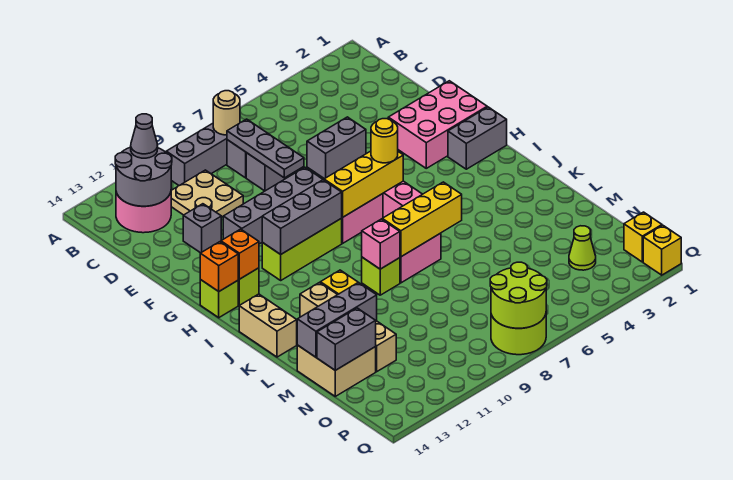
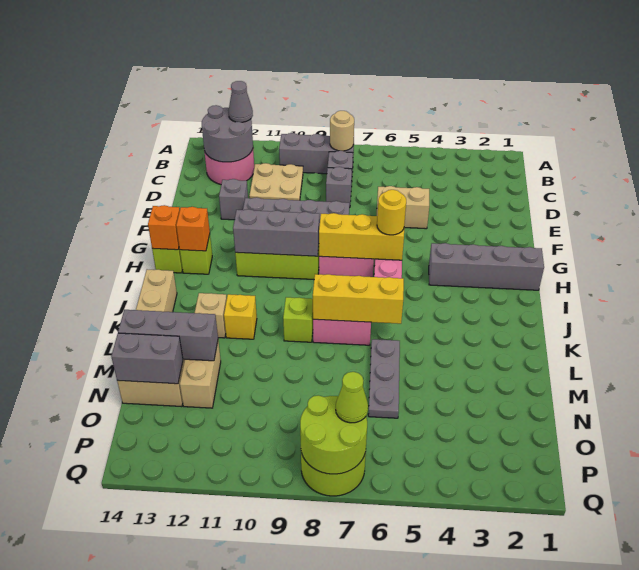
grey 1x3 plate [227,119,304,178] -> grey 1x3 plate moved to [368,339,400,418]
grey 1x2 brick [307,117,366,179] -> tan 1x2 brick [377,186,429,229]
pink 2x3 brick [388,81,487,168] -> none
grey 1x2 brick [448,107,507,169] -> grey 1x4 brick [429,243,544,290]
pink 1x1 brick [362,219,400,269] -> none
lime 1x1 cone [569,226,596,270] -> lime 1x1 cone moved to [336,372,368,423]
yellow 1x1 brick [624,212,662,262] -> none
yellow 1x1 brick [643,225,681,275] -> none

